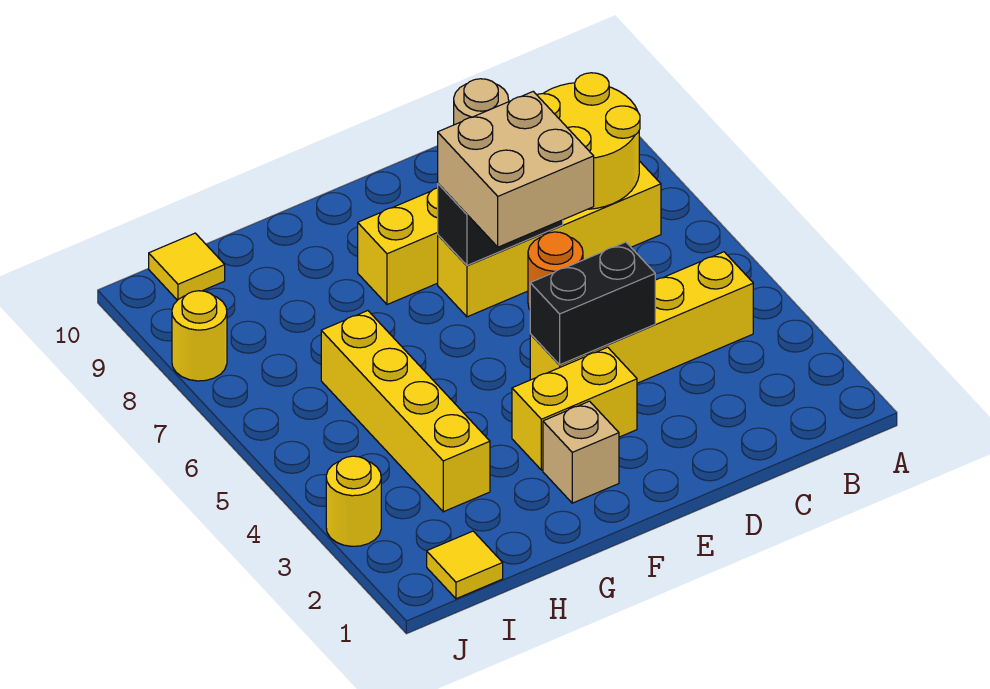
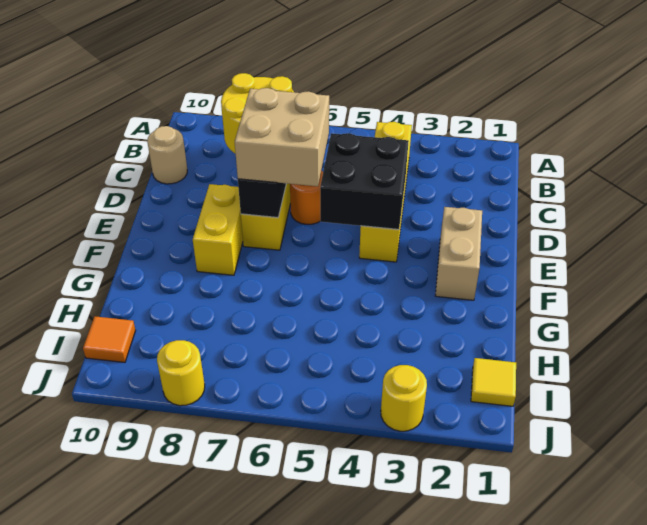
black 1x2 brick [530,242,655,365] -> black 2x2 brick [320,133,409,229]
yellow 1x2 brick [512,347,637,470] -> none
tan 1x1 brick [543,401,619,503] -> tan 1x2 brick [435,207,482,300]
yellow 1x4 brick [321,311,490,512] -> none
yellow 1x1 tile [149,233,225,300] -> orange 1x1 tile [83,316,136,362]

